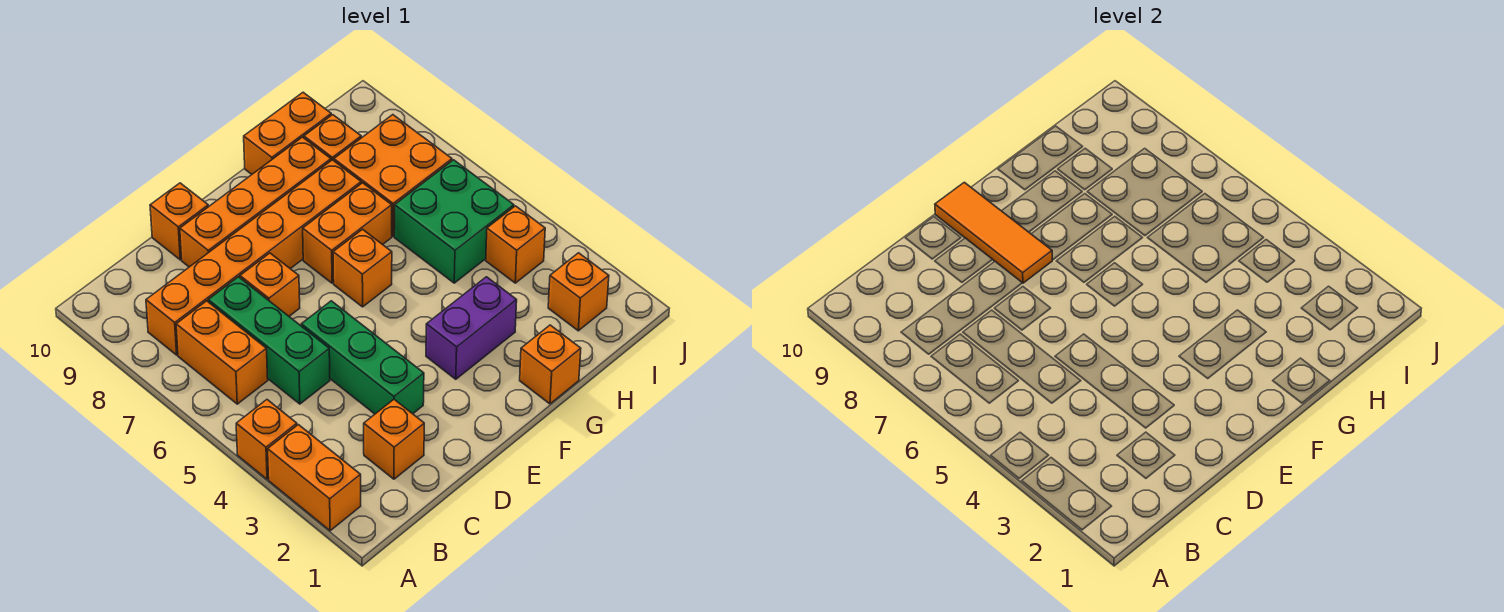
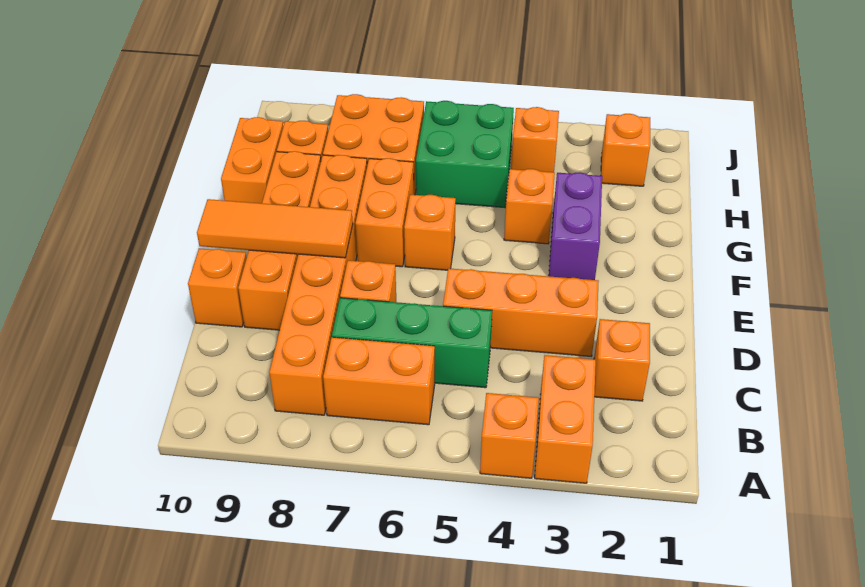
orange 1x2 brick [268,425,361,531] -> orange 1x2 brick turned to [535,355,596,483]
green 1x3 brick [301,301,424,414] -> orange 1x3 brick [443,268,599,356]
orange 1x1 brick [520,325,581,404] -> orange 1x1 brick moved to [504,169,555,244]

